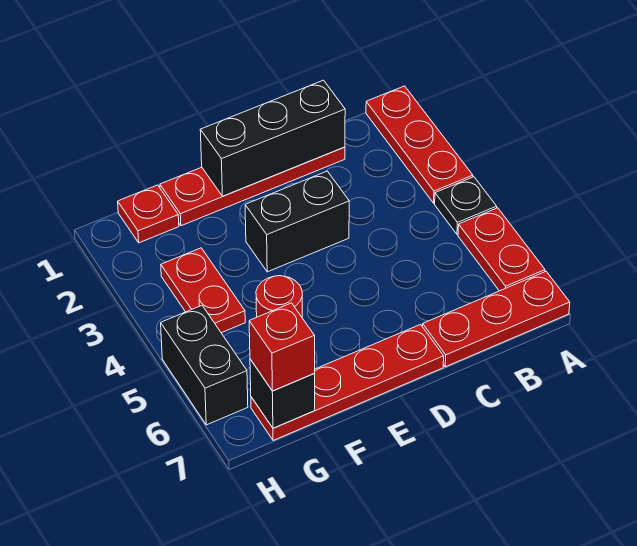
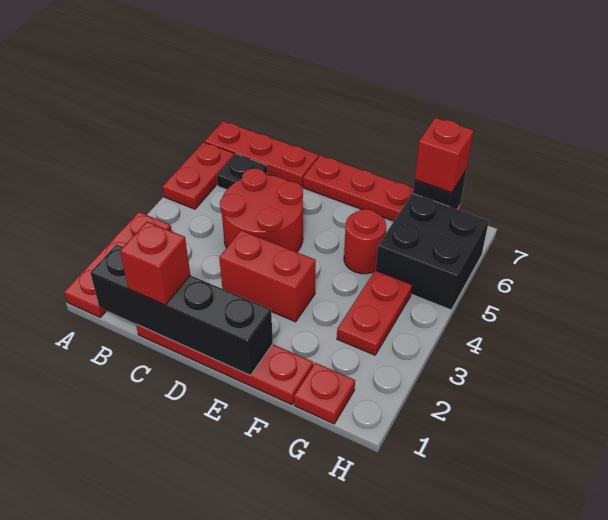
black 1x1 plate [435,177,497,234] -> black 1x1 plate moved to [217,154,267,190]
black 1x3 brick [200,80,345,196] -> black 1x4 brick [91,244,273,375]
none -> red 1x1 brick [120,222,190,305]
none -> red 2x2 round brick [220,168,303,252]
black 1x2 brick [245,171,349,272] -> red 1x2 brick [219,230,316,322]
black 1x2 brick [161,306,248,425] -> black 2x2 brick [376,194,489,310]

